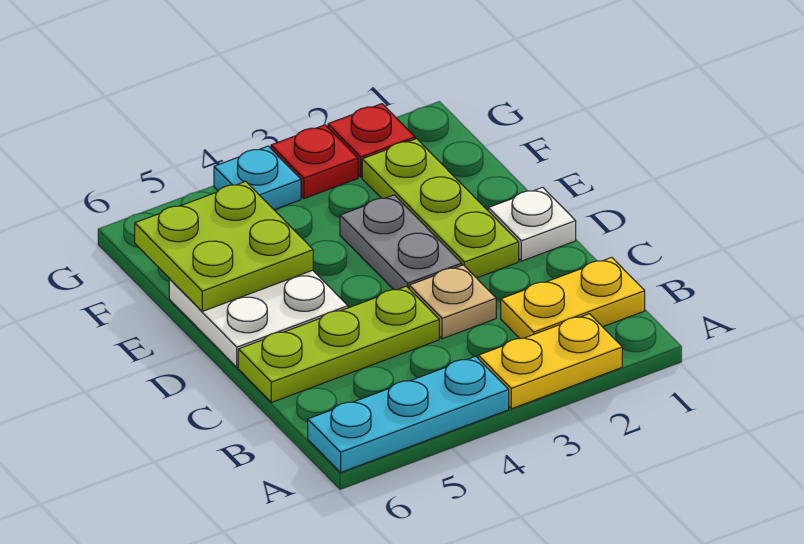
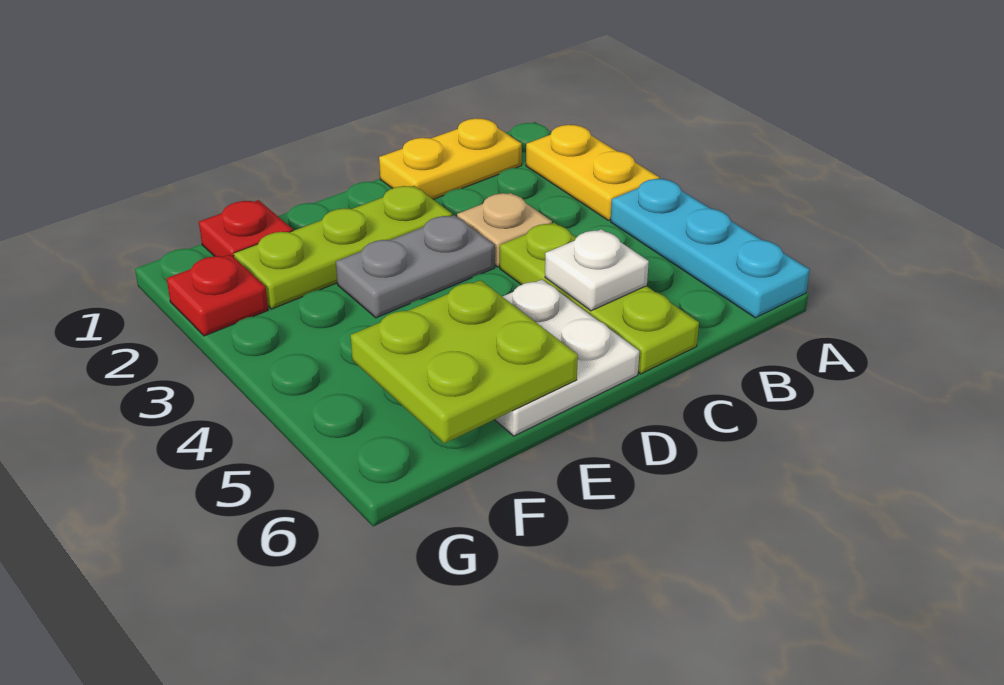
yellow 1x2 plate [501,257,645,339] -> yellow 1x2 plate turned to [379,118,522,199]
white 1x1 plate [488,187,576,261] -> white 1x1 plate moved to [545,229,649,311]
red 1x1 plate [271,125,358,199] -> red 1x1 plate moved to [199,200,293,257]
cyan 1x1 plate [214,146,301,210] -> none

